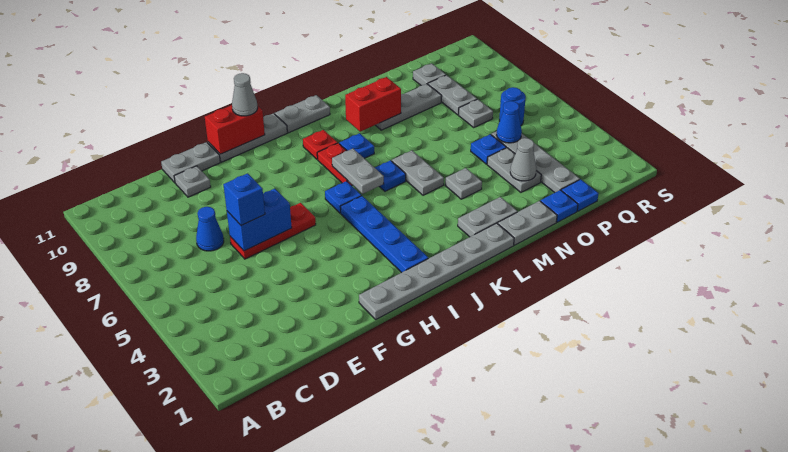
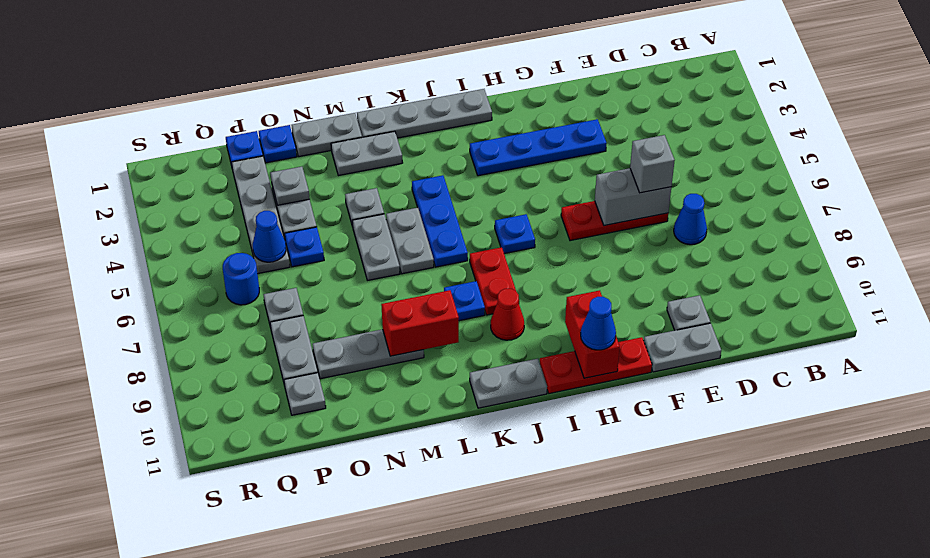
blue 1x2 brick [227,189,292,251] -> grey 1x2 brick [595,168,671,226]
blue 1x1 brick [223,173,265,225] -> grey 1x1 brick [630,135,675,193]
grey 1x6 plate [359,223,514,319] -> grey 1x4 plate [357,89,492,138]
grey 1x3 plate [208,113,287,162] -> red 1x3 plate [540,337,652,394]
red 1x2 brick [205,105,265,154] -> red 1x2 brick turned to [565,290,620,378]
grey 1x1 cone [232,73,258,116] -> blue 1x1 cone [581,297,616,350]
blue 1x4 plate [340,196,428,273] -> blue 1x4 plate turned to [470,119,607,176]
grey 1x2 plate [332,148,384,194] -> grey 1x2 plate moved to [352,214,400,280]
red 1x1 plate [303,130,338,159] -> red 1x1 cone [491,289,524,340]
blue 1x1 plate [375,160,406,191] -> blue 1x3 plate [412,175,468,267]
grey 1x1 cone [510,138,536,181] -> grey 1x1 plate [270,167,310,205]

